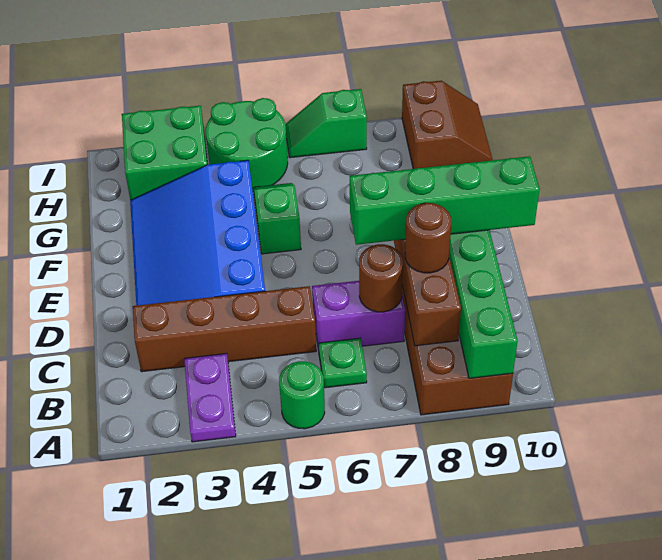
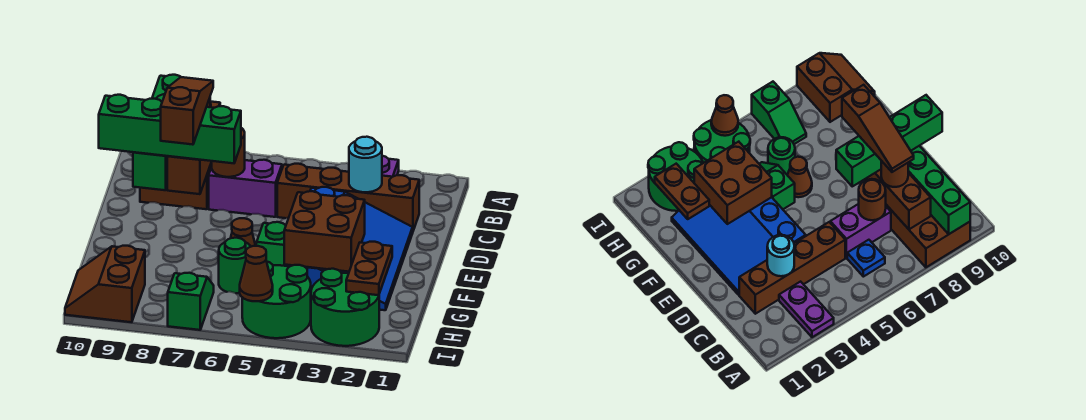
green 1x1 round brick [279,361,325,429] -> green 1x1 round brick moved to [219,238,251,293]
green 1x1 plate [318,338,367,388] -> blue 1x1 plate [847,240,885,277]
none -> cyan 1x1 round brick [349,137,382,192]
none -> brown 1x3 slope [161,77,213,145]
none -> brown 2x2 brick [284,191,365,272]
none -> brown 1x1 cone [231,218,256,247]
none -> brown 1x2 plate [346,242,392,295]
green 2x2 brick [122,106,208,200] -> green 2x2 round brick [311,269,379,346]
none -> brown 1x1 cone [240,246,273,301]
green 1x2 slope [285,89,367,158] -> green 1x2 slope turned to [168,273,214,330]

